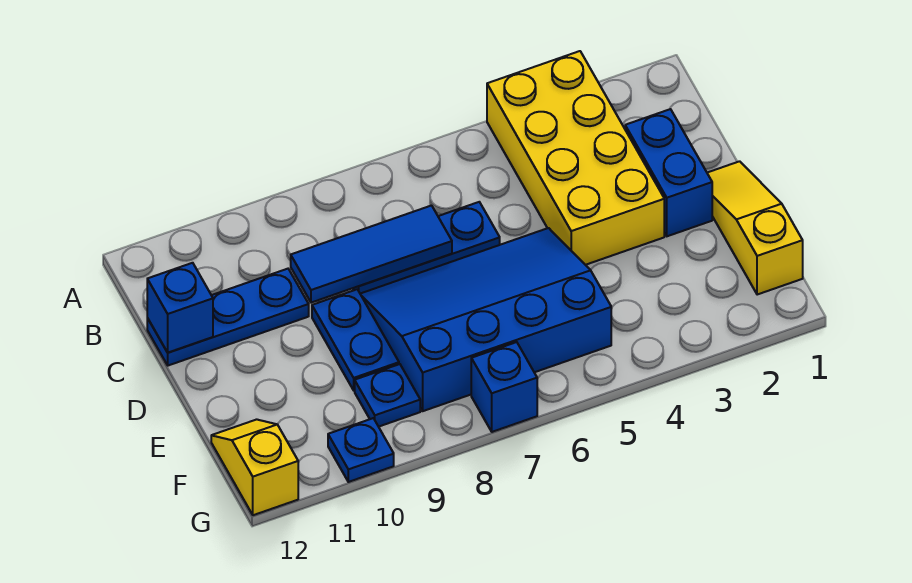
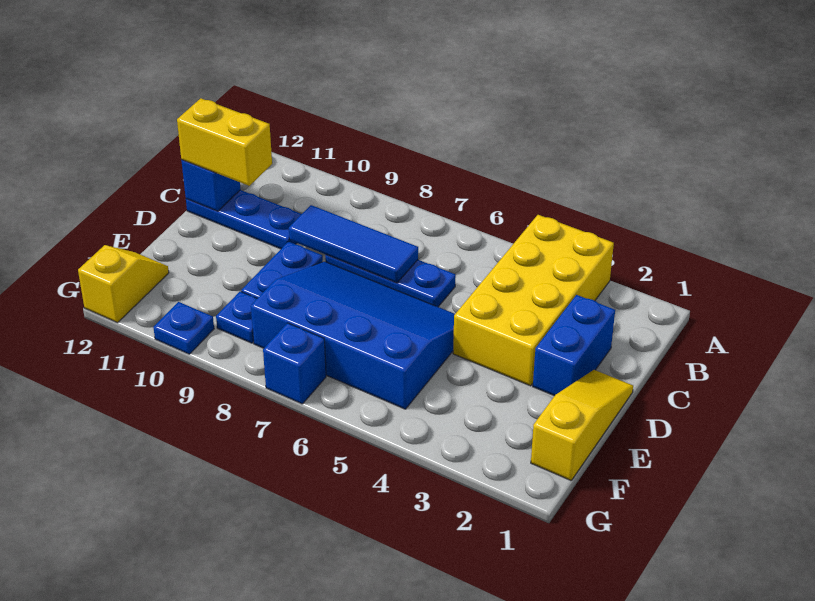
none -> yellow 1x2 brick [177,98,272,186]

